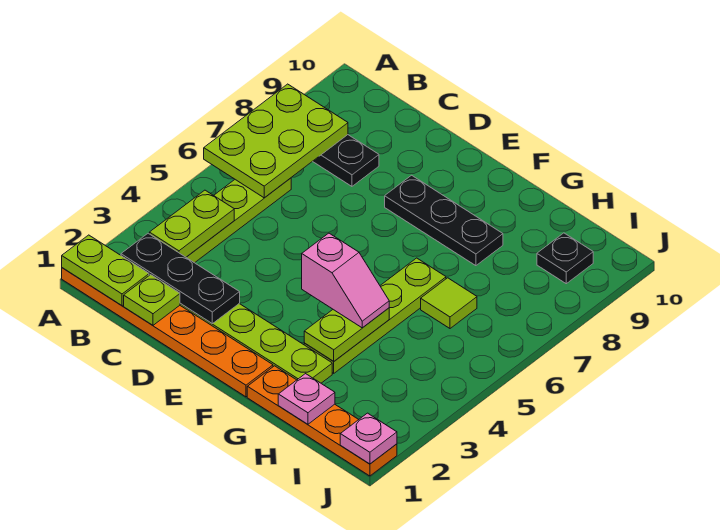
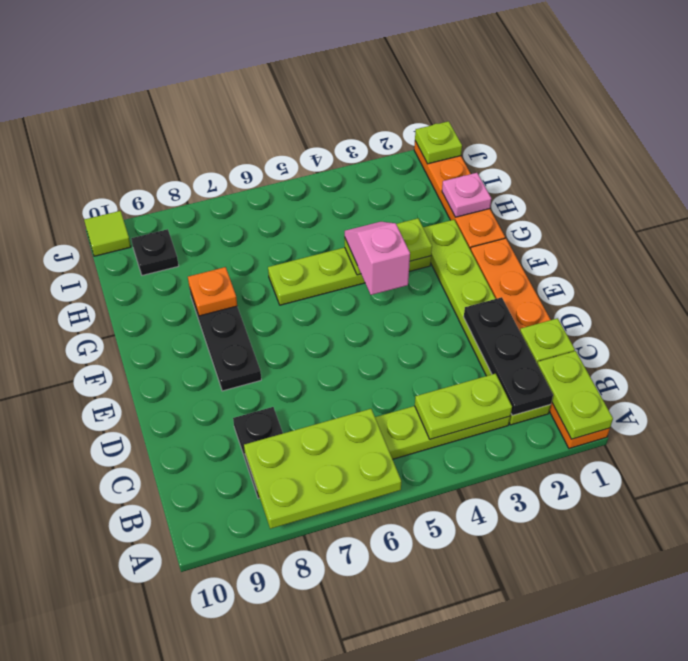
none -> orange 1x1 plate [188,267,237,316]
lime 1x1 tile [421,278,477,328] -> lime 1x1 tile moved to [84,211,131,256]
pink 1x1 plate [340,413,397,464] -> lime 1x1 plate [415,121,462,164]

